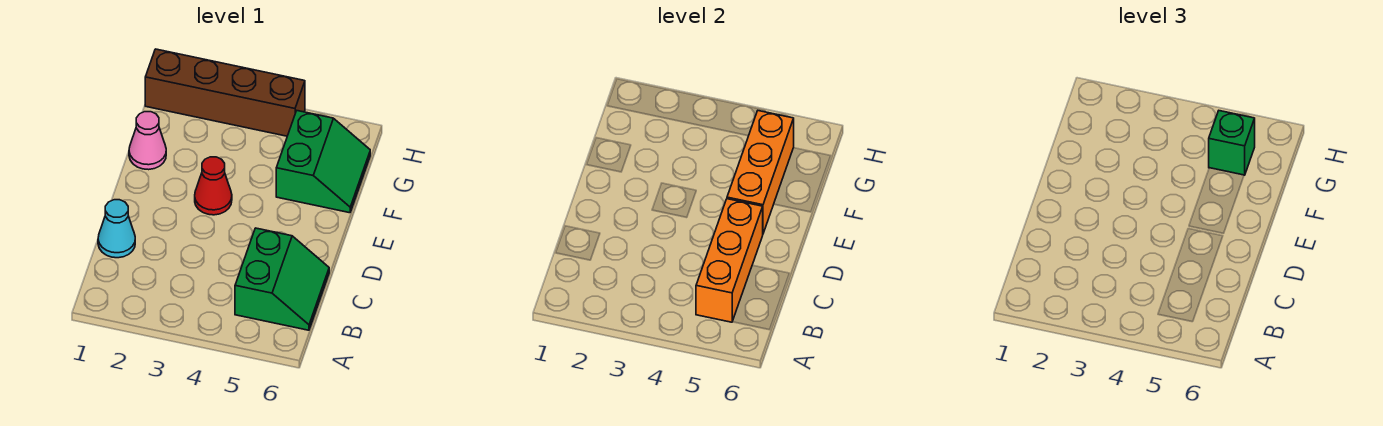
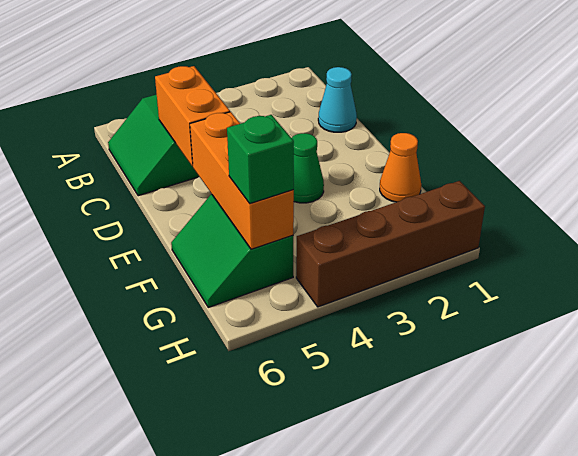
orange 1x3 brick [696,199,763,322] -> orange 1x2 brick [155,66,230,166]
red 1x1 cone [195,157,232,215] -> green 1x1 cone [292,133,324,203]
pink 1x1 cone [129,112,166,170] -> orange 1x1 cone [380,133,421,202]

